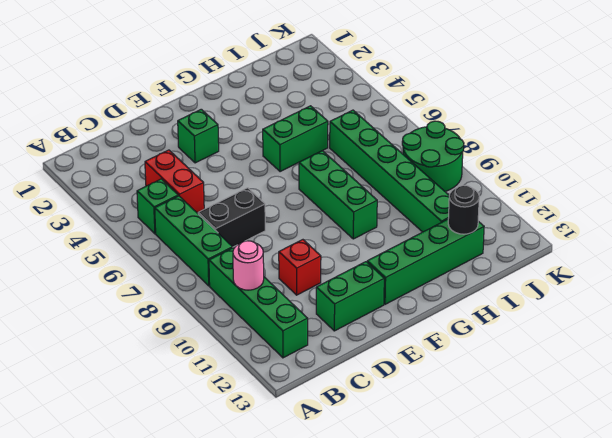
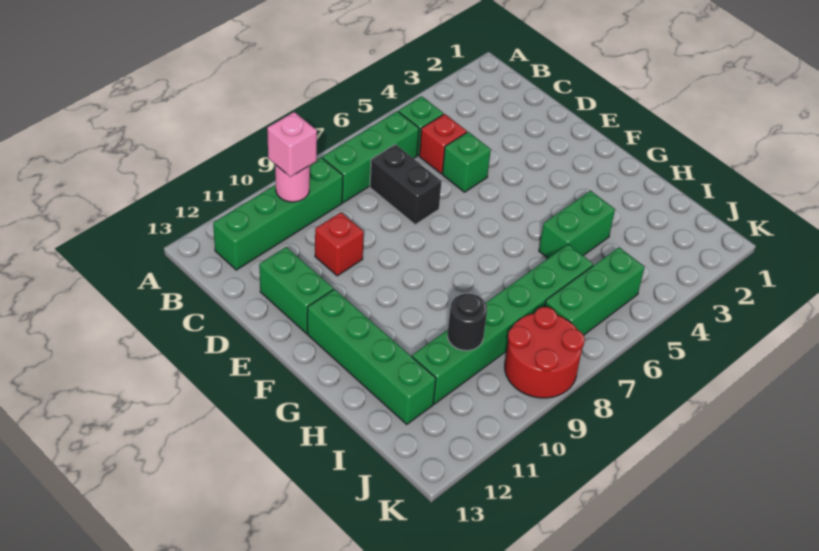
none -> pink 1x1 brick [267,112,317,177]
red 1x2 brick [145,150,204,213] -> red 1x1 brick [419,114,467,174]
green 1x1 brick [178,109,219,163] -> green 1x1 brick moved to [442,132,491,192]
green 1x2 brick [263,106,328,172] -> green 1x2 brick turned to [539,191,615,258]
green 1x3 brick [299,151,377,239] -> green 1x3 brick moved to [545,247,644,335]
black 1x1 round brick [448,185,479,234] -> black 1x1 round brick moved to [447,294,487,351]
green 2x2 round brick [402,121,464,191] -> red 2x2 round brick [504,307,585,398]

